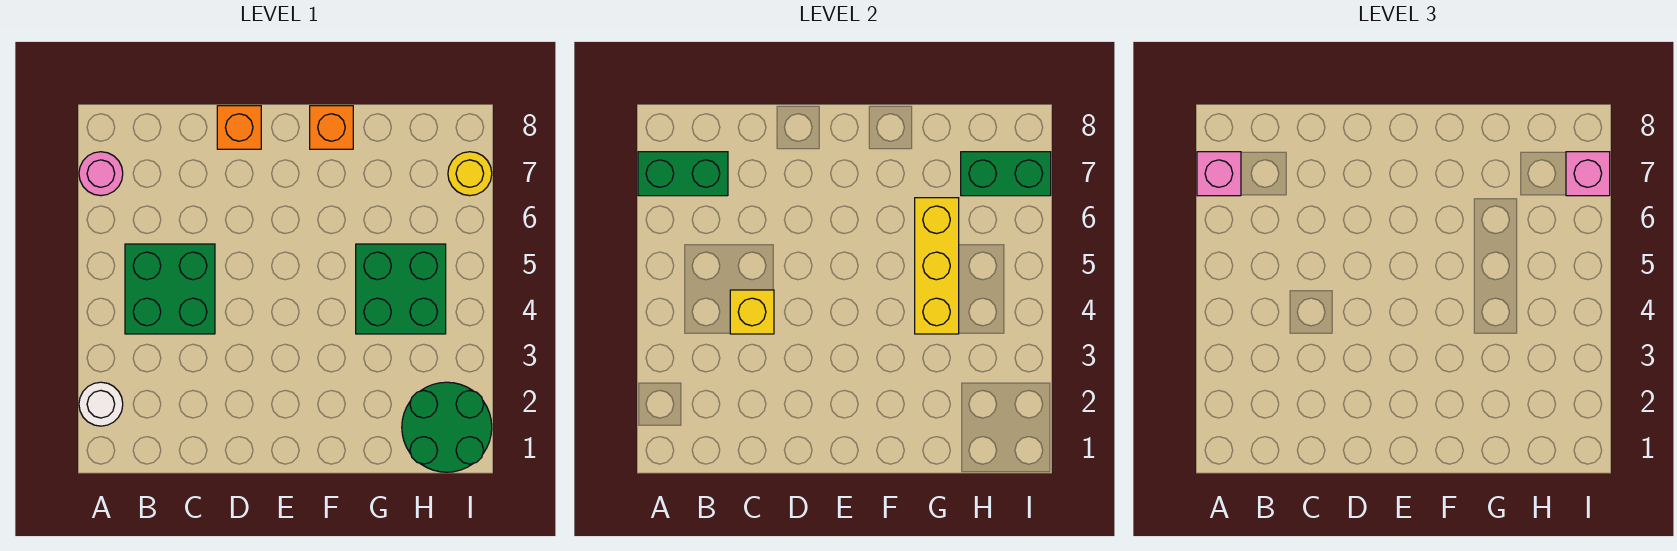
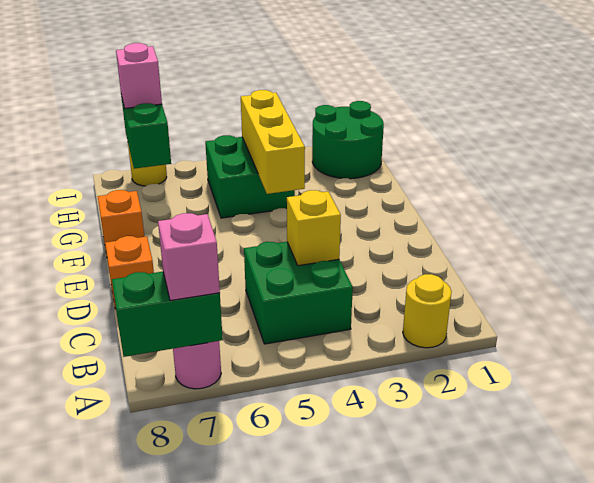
white 1x1 round brick [79,382,123,426] -> yellow 1x1 round brick [403,274,452,348]
green 1x2 brick [638,152,728,196] -> green 1x2 brick turned to [112,272,223,357]
yellow 1x3 brick [915,198,959,334] -> yellow 1x3 brick turned to [241,90,305,194]

